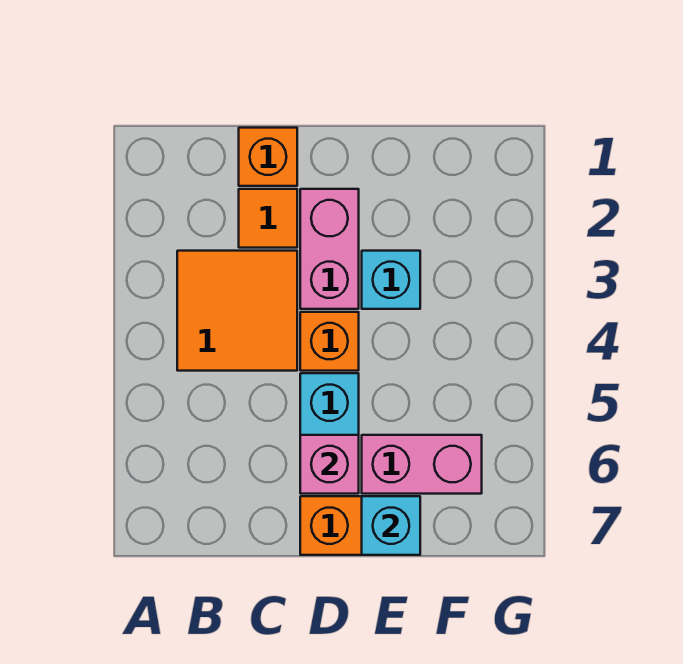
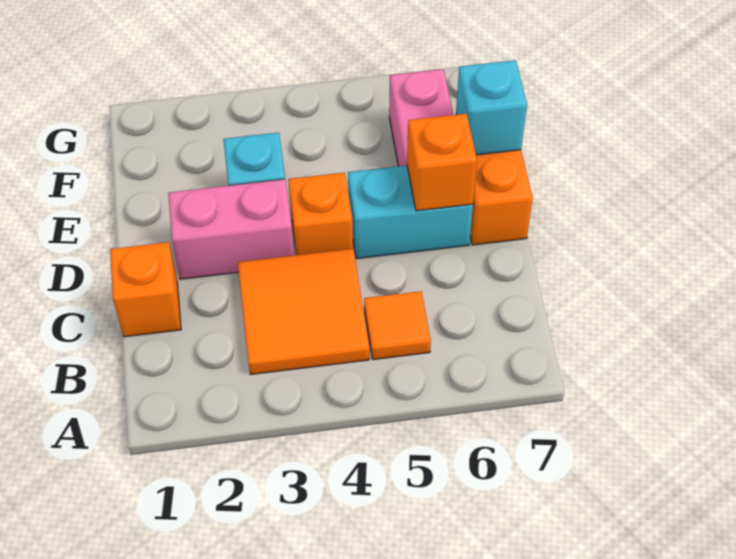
orange 1x1 tile [239,189,297,248] -> orange 1x1 tile moved to [364,291,431,360]
pink 1x1 brick [300,435,359,494] -> orange 1x1 brick [407,114,477,211]

